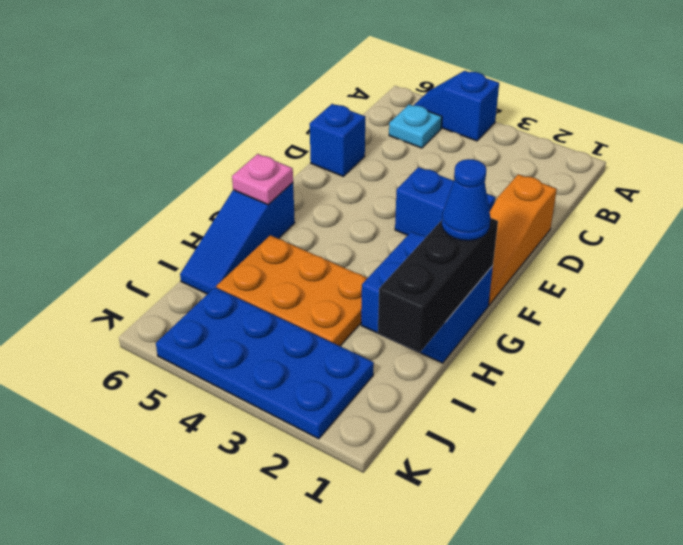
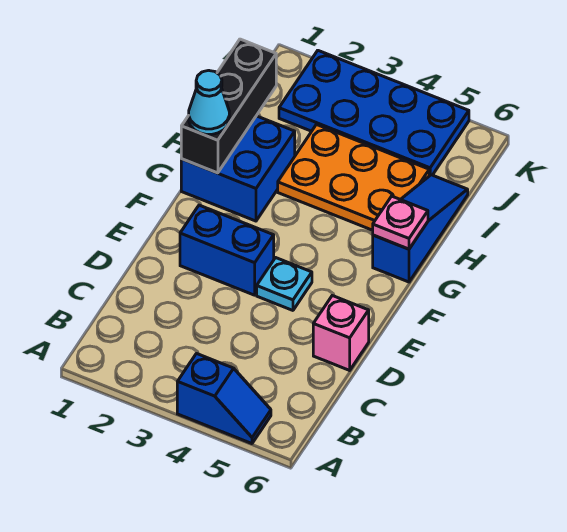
cyan 1x1 plate [389,104,442,148] -> cyan 1x1 plate moved to [257,258,312,310]
orange 1x3 slope [488,174,557,305] -> none
blue 1x1 brick [310,104,365,176] -> pink 1x1 brick [313,296,369,370]
blue 1x1 cone [442,159,490,241] -> cyan 1x1 cone [189,70,229,134]

